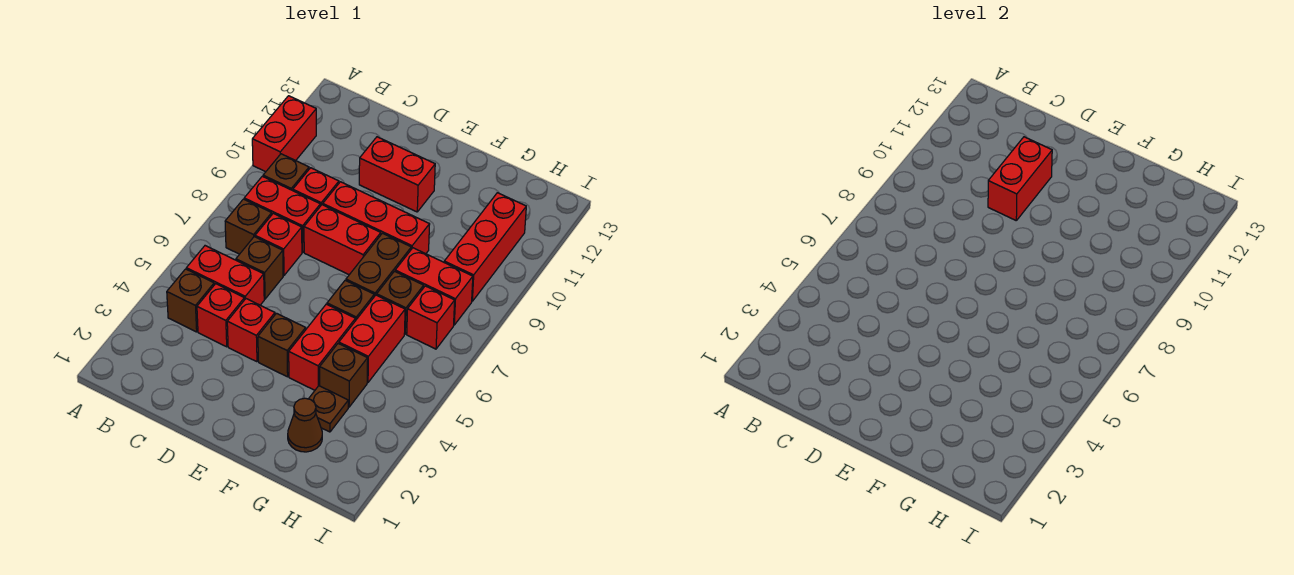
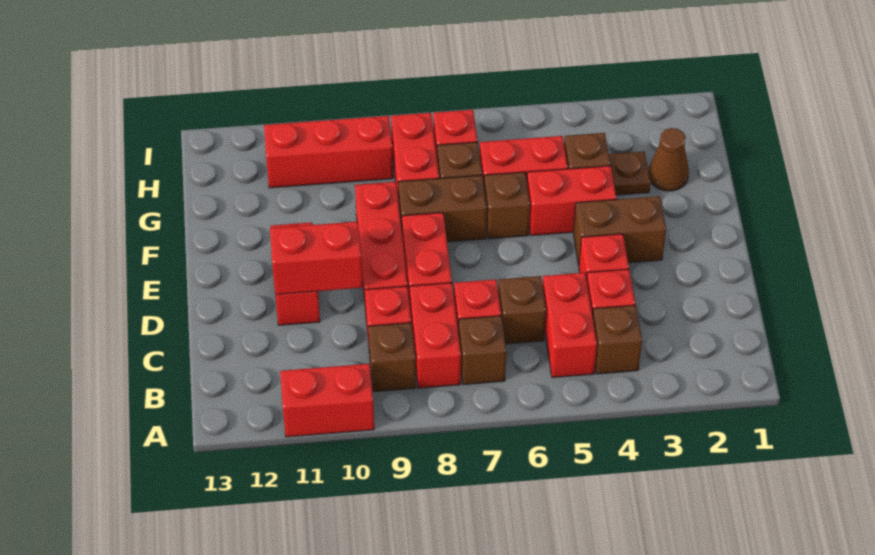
brown 1x1 brick [258,313,306,377] -> brown 1x2 brick [573,196,666,266]

